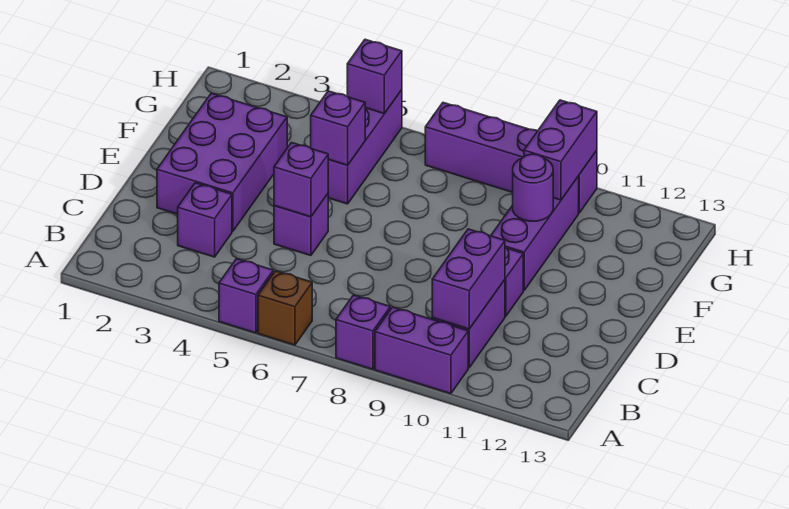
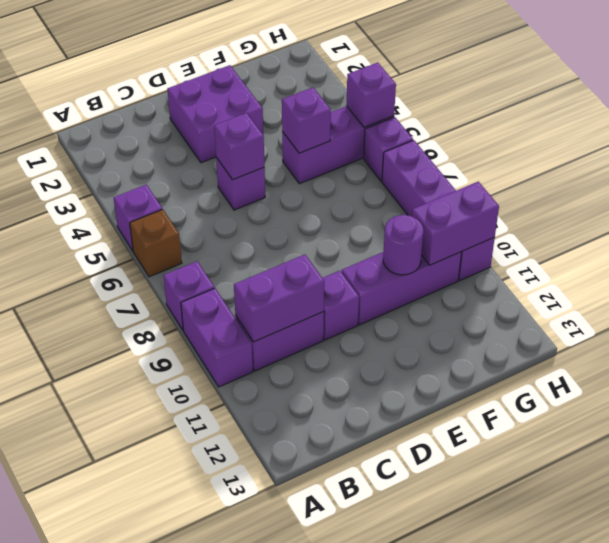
purple 1x1 brick [178,183,232,257] -> purple 1x1 brick moved to [364,117,413,181]
purple 2x3 brick [157,93,287,231] -> purple 2x2 brick [167,65,263,163]

